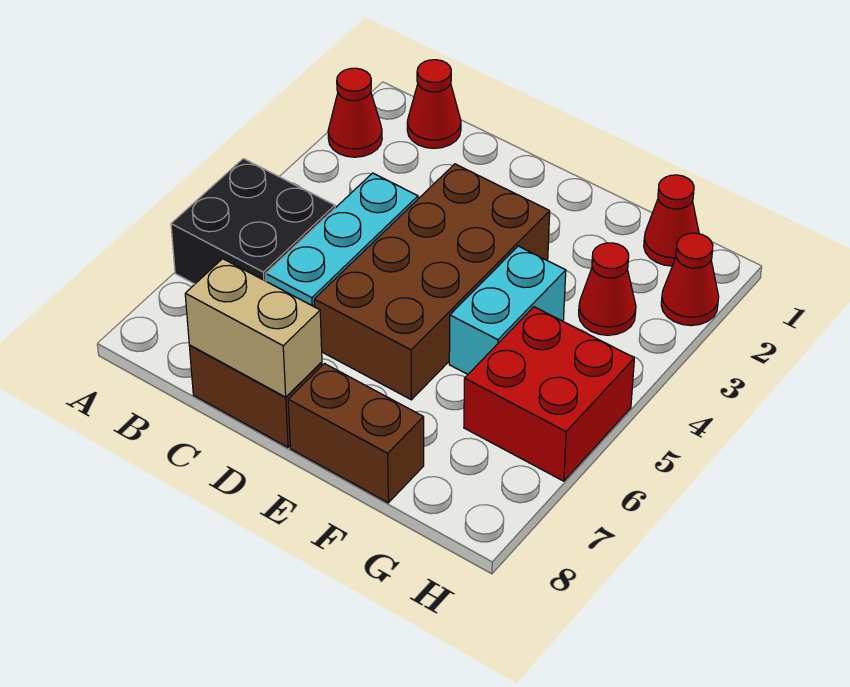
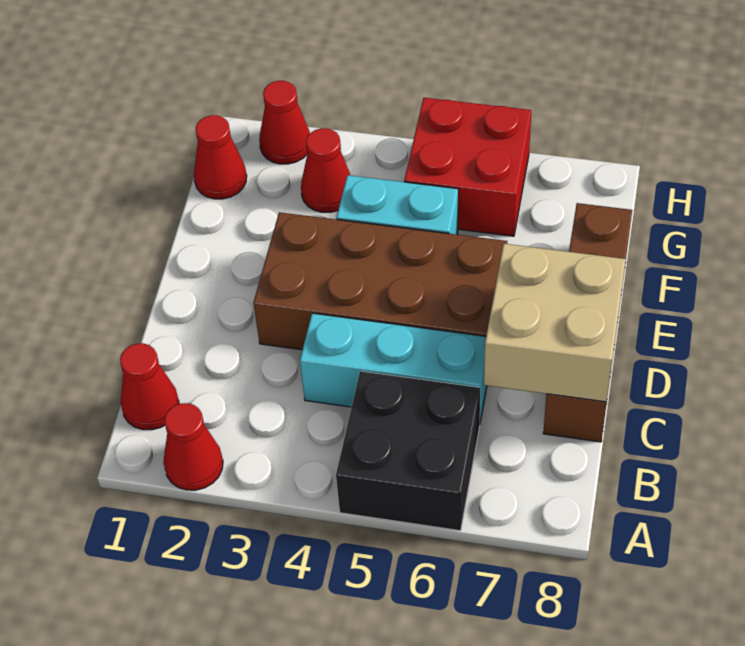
tan 1x2 brick [185,259,322,397] -> tan 2x2 brick [484,244,626,402]

